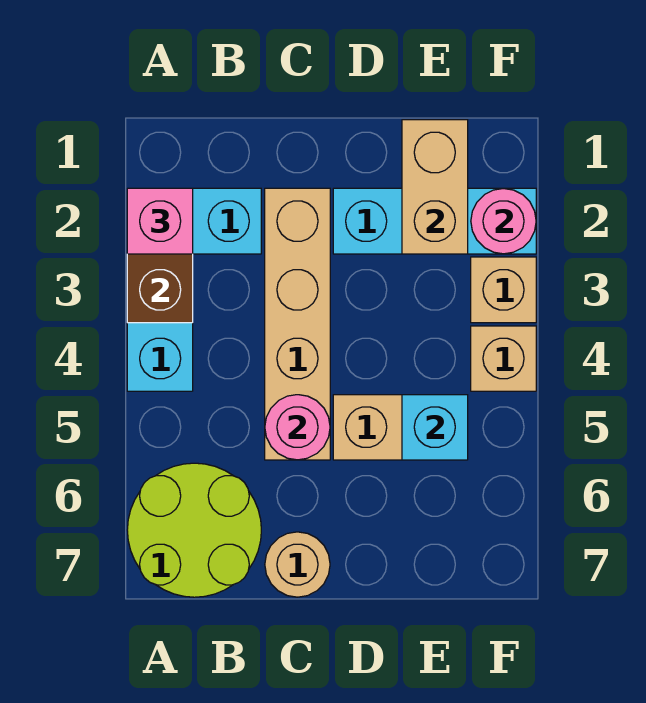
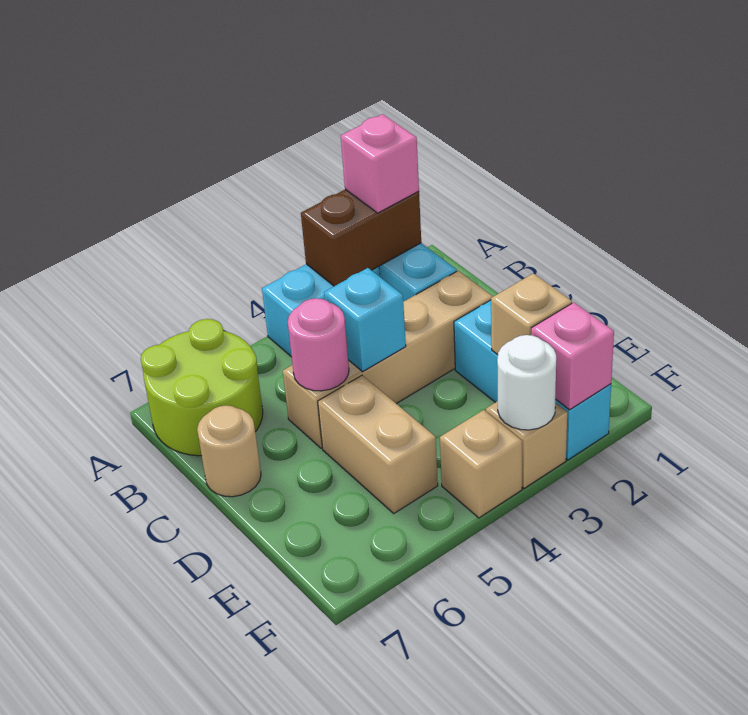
tan 1x2 brick [402,120,468,254] -> tan 1x1 brick [491,273,572,355]
cyan 1x1 brick [402,395,468,460] -> cyan 1x1 brick moved to [324,268,406,372]
pink 1x1 round brick [471,188,536,254] -> pink 1x1 brick [531,303,614,410]
none -> white 1x1 round brick [497,335,556,430]

